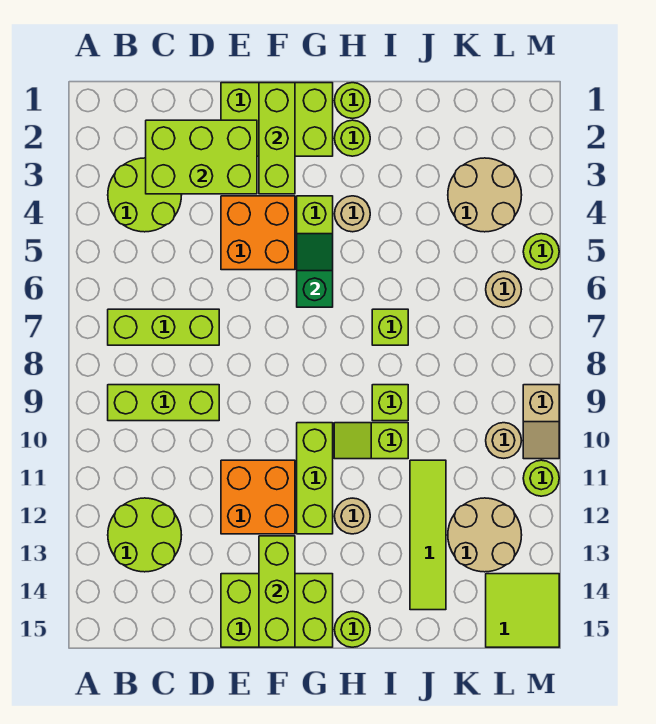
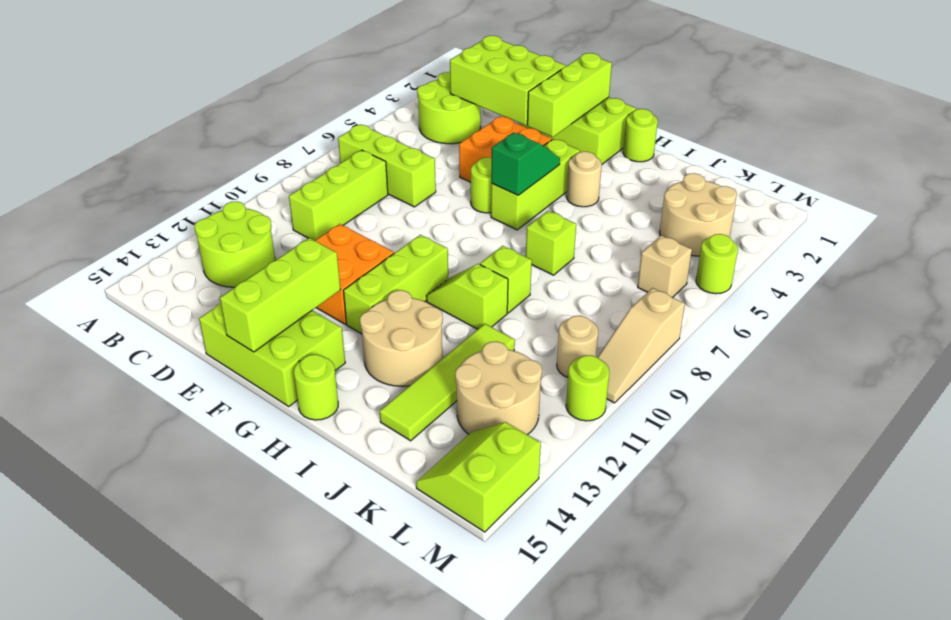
lime 1x3 brick [108,385,219,421] -> lime 1x3 brick turned to [289,150,388,241]
lime 1x1 round brick [334,120,370,156] -> lime 1x1 round brick moved to [471,157,492,213]
tan 1x1 round brick [335,498,370,534] -> tan 2x2 round brick [360,290,443,386]
tan 1x1 round brick [486,271,522,307] -> tan 1x1 brick [638,235,692,298]
lime 2x2 tile [486,574,559,647] -> lime 2x2 slope [416,422,541,532]
tan 1x2 slope [523,385,559,459] -> tan 1x3 slope [597,288,685,403]

